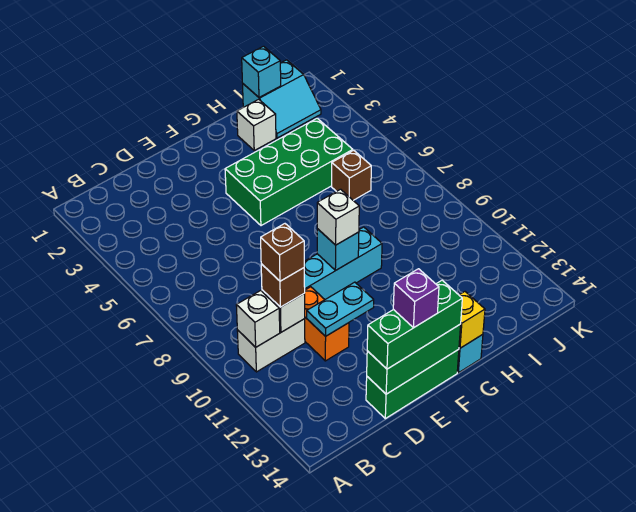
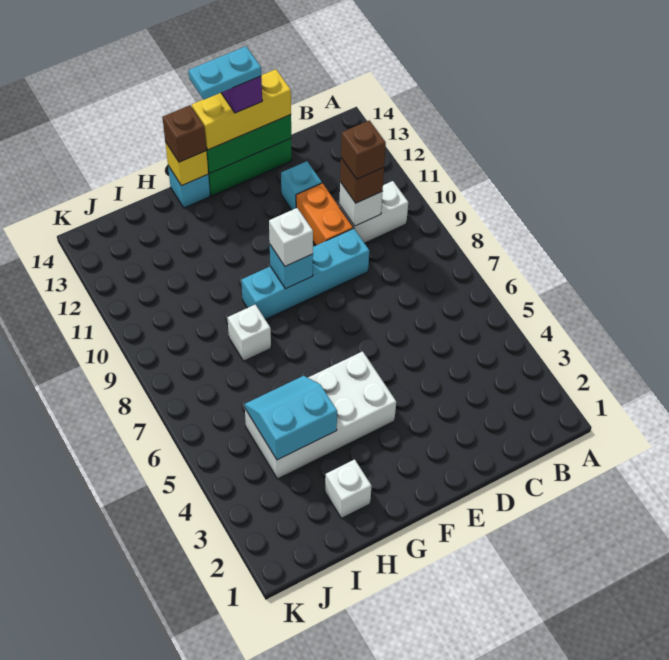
white 1x1 brick [236,291,280,347] -> white 1x1 brick moved to [228,305,271,361]
cyan 1x2 plate [307,282,374,336] -> cyan 1x2 plate moved to [189,46,261,100]
green 1x3 brick [367,280,462,369] -> yellow 1x3 brick [192,69,291,150]
green 2x4 brick [225,118,353,226] -> white 2x4 brick [245,351,396,479]
cyan 2x2 slope [243,60,321,138] -> cyan 2x2 slope moved to [245,376,337,460]
cyan 1x1 brick [242,46,281,97] -> cyan 1x1 brick moved to [281,161,322,210]
brown 1x1 brick [332,150,371,200] -> brown 1x1 brick moved to [162,105,206,162]

